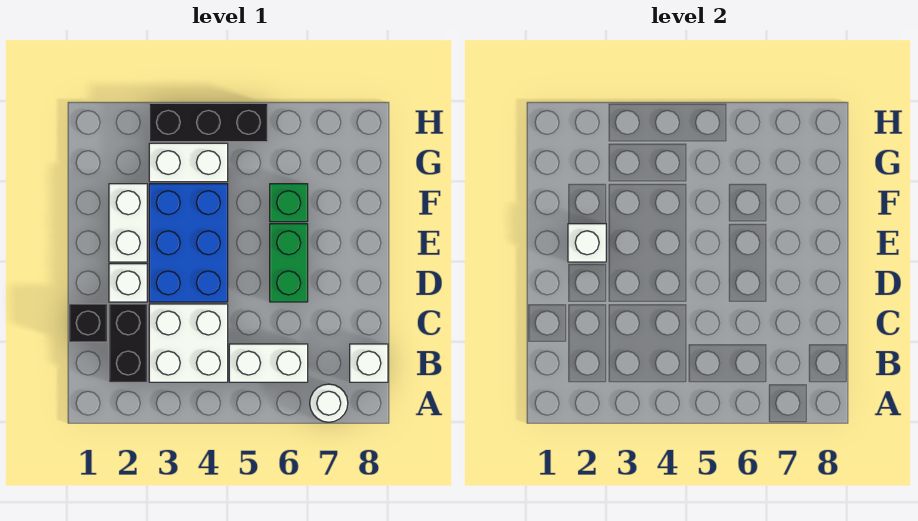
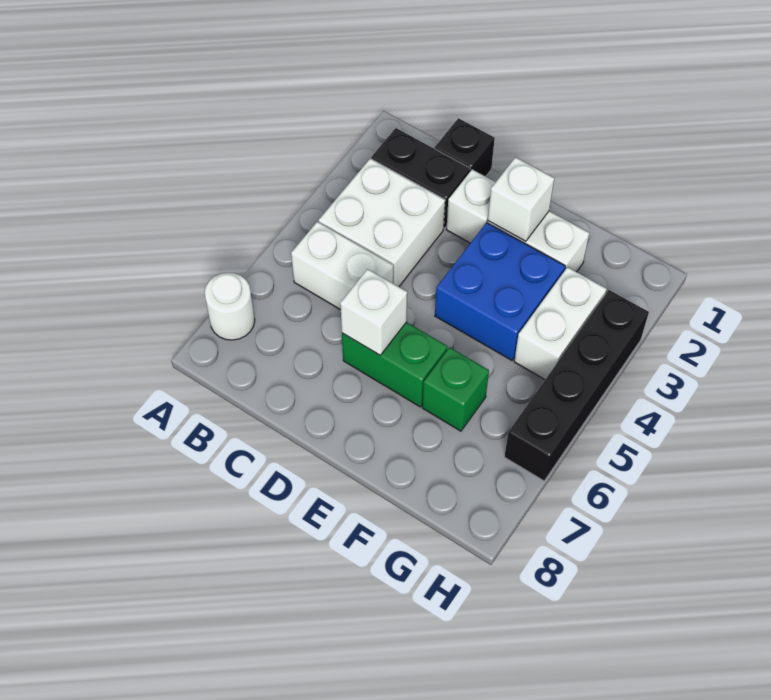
white 1x2 brick [229,344,308,382] -> white 1x2 brick turned to [291,222,393,310]
white 1x1 brick [350,344,388,382] -> white 1x1 brick moved to [340,269,407,355]
blue 2x3 brick [149,184,228,302] -> blue 2x2 brick [435,223,565,360]
black 1x3 brick [149,103,268,142] -> black 1x4 brick [504,290,649,481]

